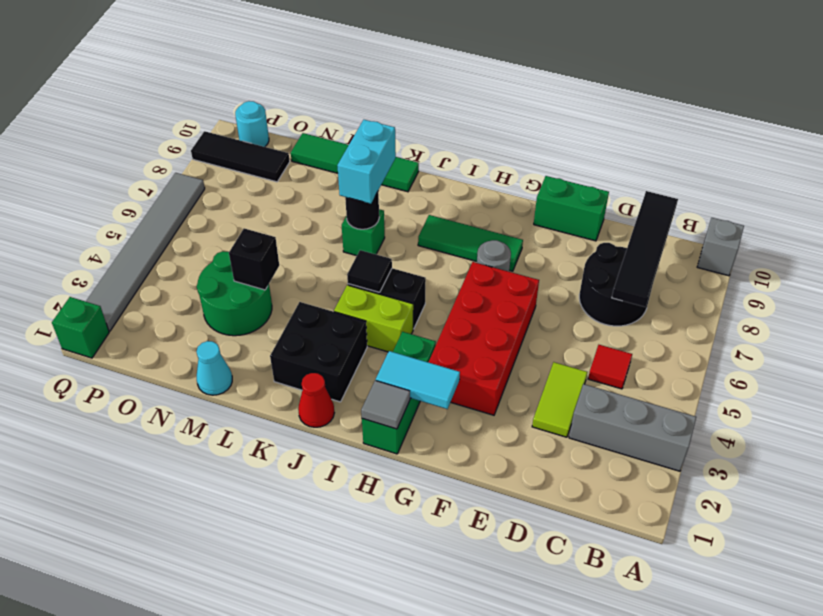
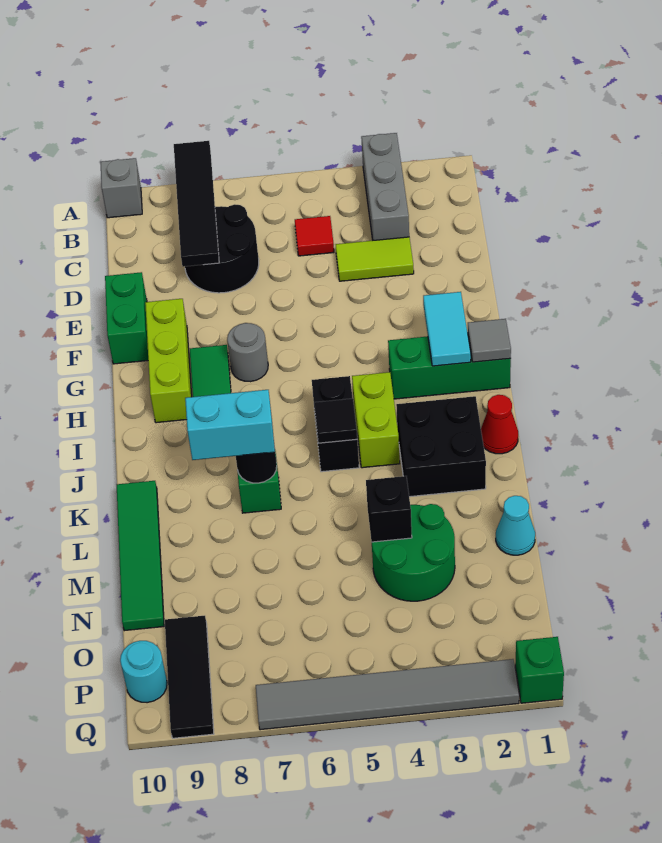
black 1x4 tile [612,191,678,307] -> black 1x4 tile turned to [174,141,219,267]
red 2x4 brick [429,262,539,415] -> none
none -> lime 1x3 brick [145,299,192,423]

